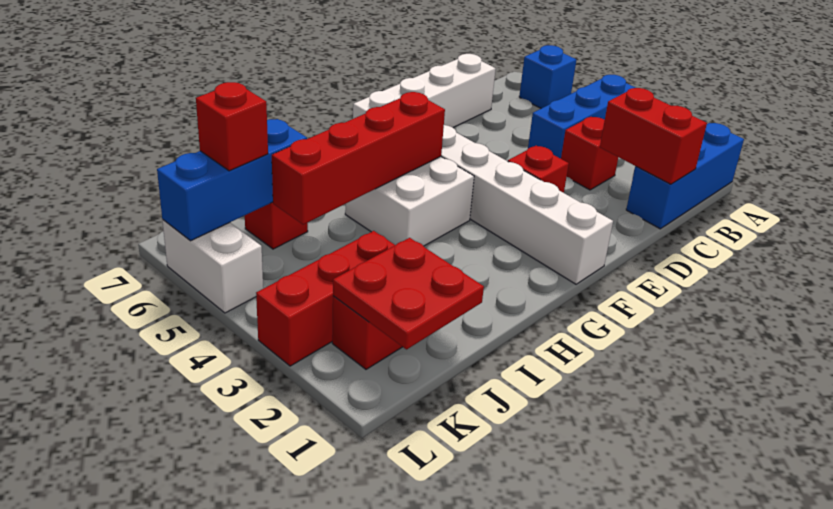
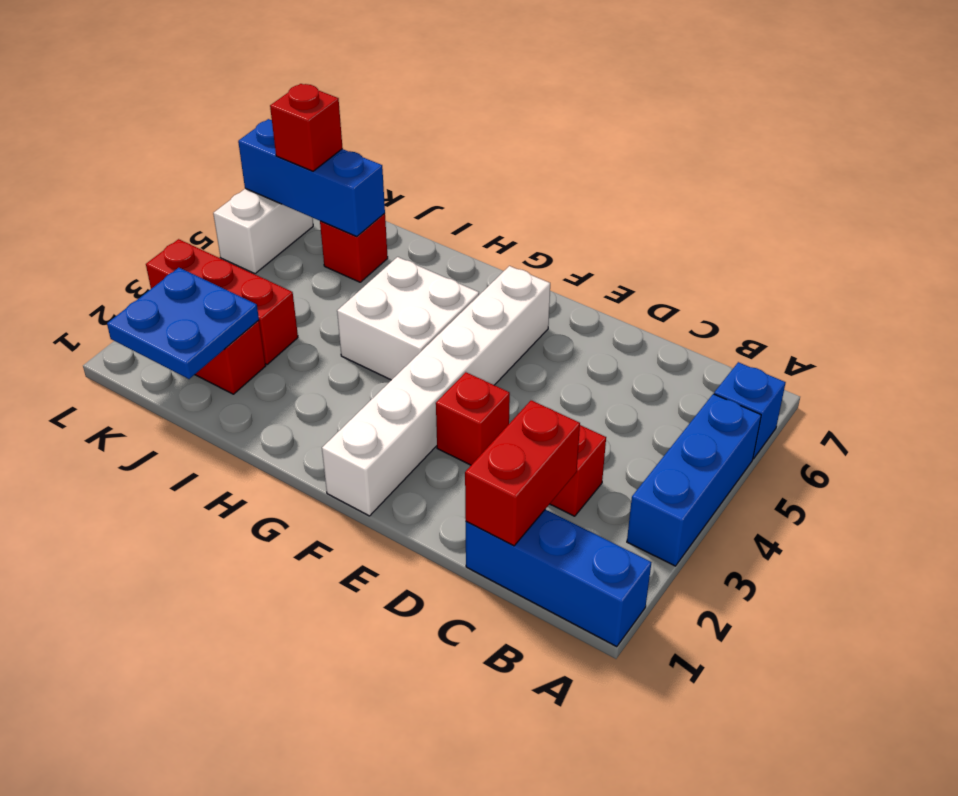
blue 1x3 brick [528,75,636,159] -> blue 1x3 brick turned to [627,394,761,566]
white 1x4 brick [353,54,496,127] -> none
red 1x4 brick [272,92,445,225] -> none
red 2x2 plate [333,238,484,349] -> blue 2x2 plate [107,268,259,379]

